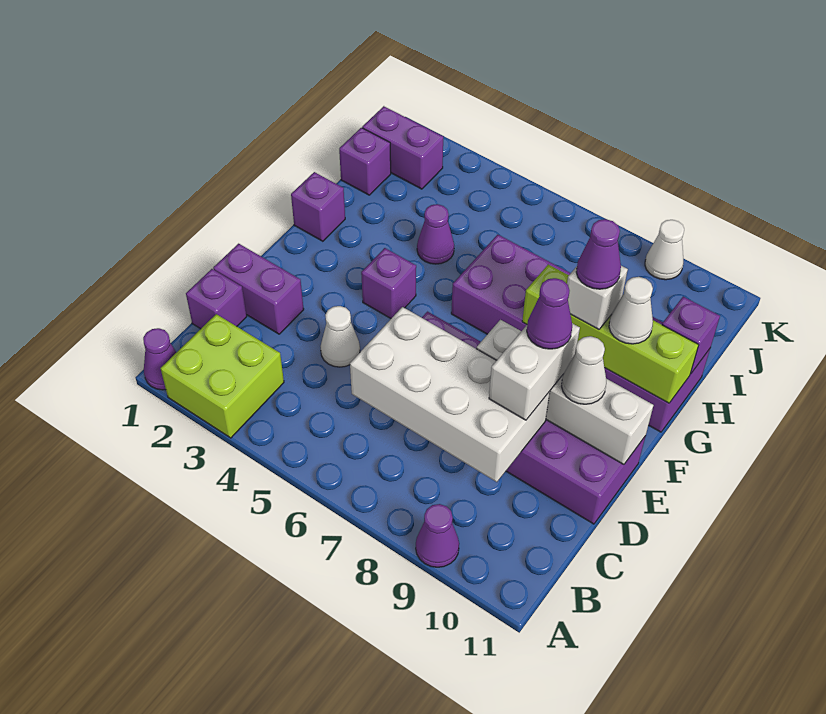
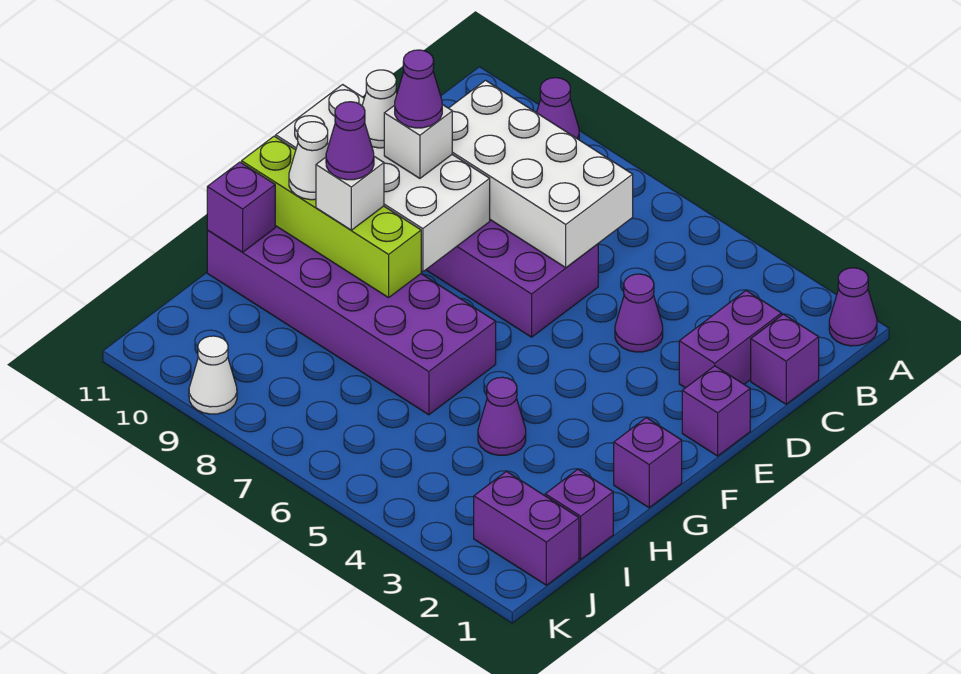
lime 2x2 brick [161,314,284,438] -> none
purple 1x2 brick [213,244,304,334] -> purple 1x2 brick turned to [679,291,782,388]
white 1x1 cone [320,306,360,367] -> purple 1x1 cone [615,274,663,352]
white 1x2 brick [489,323,580,420] -> white 1x1 brick [384,105,452,178]
white 1x4 brick [476,320,653,464] -> white 2x4 brick [276,85,490,272]
purple 1x1 brick [361,248,416,319] -> purple 1x1 brick moved to [682,366,750,456]

